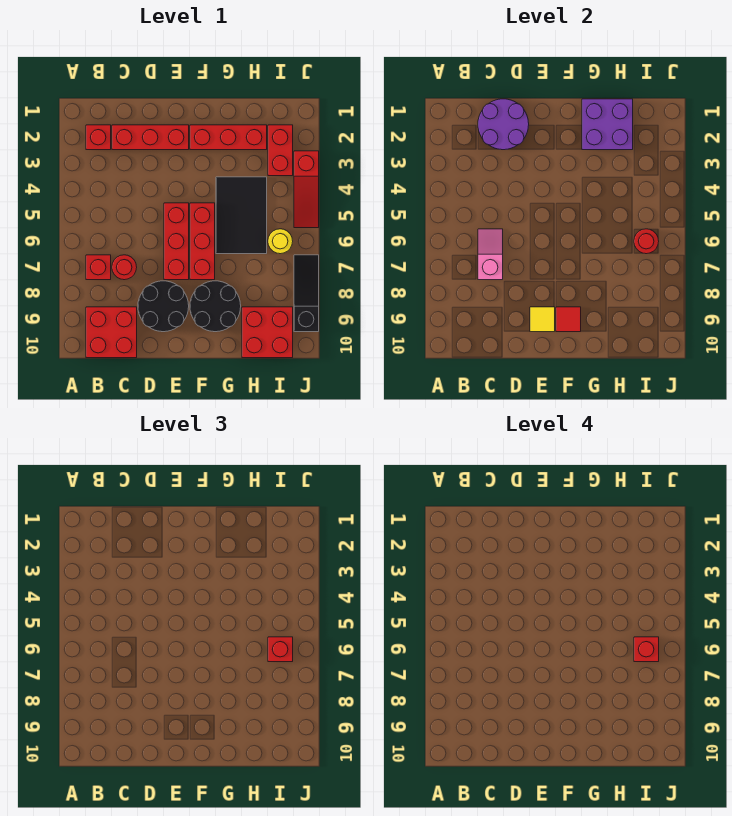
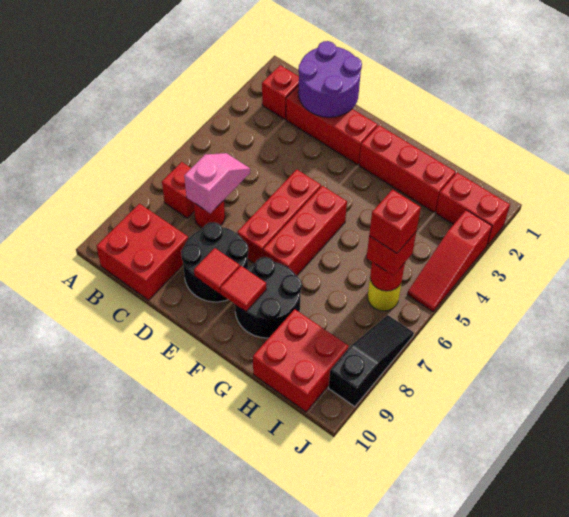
yellow 1x1 tile [530,307,555,332] -> red 1x1 tile [194,248,240,293]
purple 2x2 brick [582,99,633,150] -> none
black 2x3 tile [216,177,267,254] -> none
red 1x2 brick [268,125,293,176] -> red 1x2 brick turned to [436,173,510,245]

